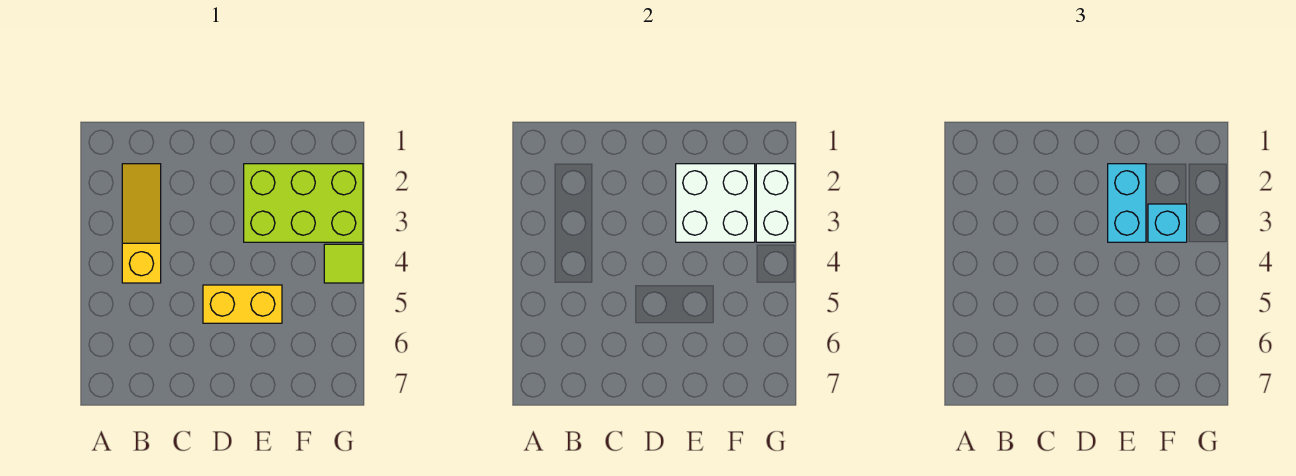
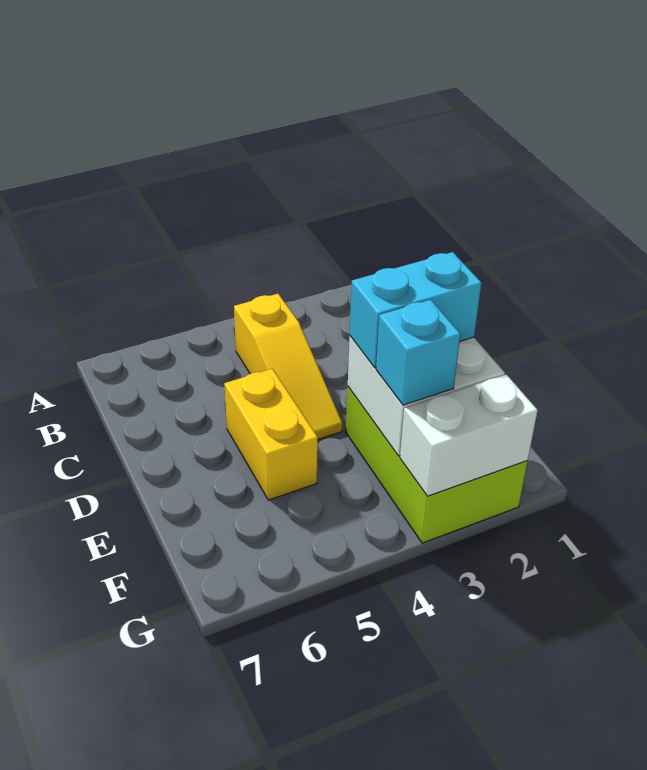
yellow 1x3 slope [122,164,161,283] -> yellow 1x3 slope turned to [234,294,343,439]
lime 1x1 tile [324,244,363,283] -> none

